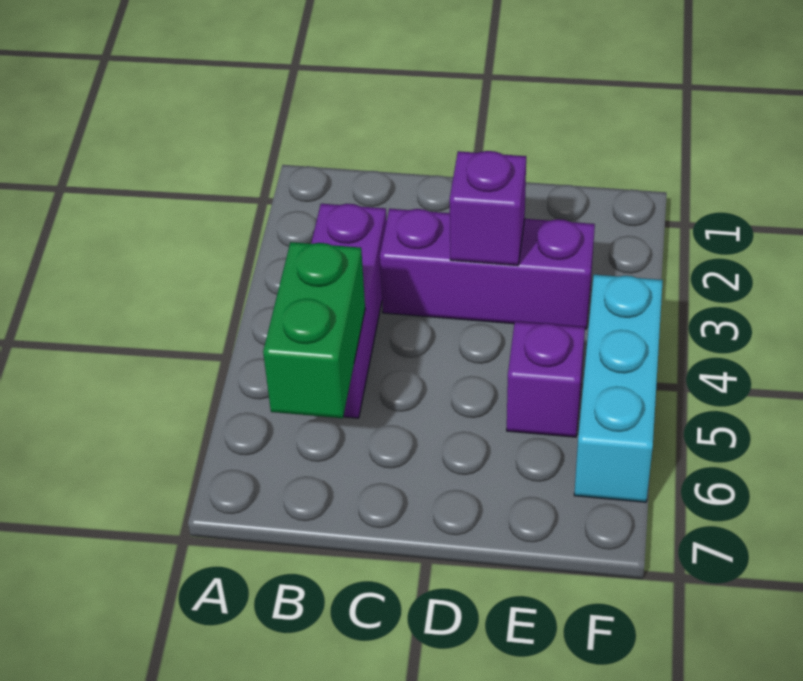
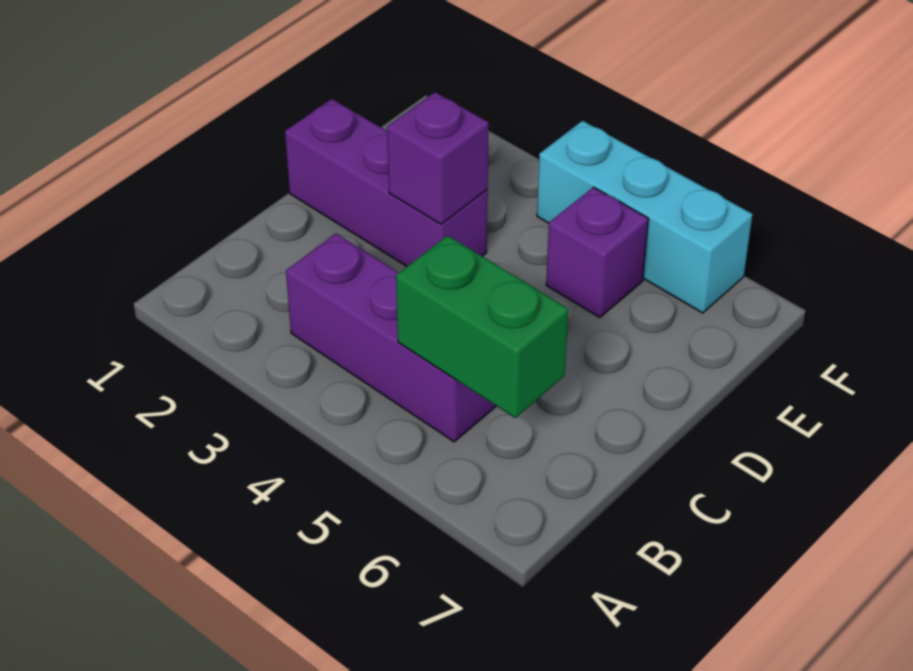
purple 1x3 brick [380,209,595,329] -> purple 1x3 brick turned to [285,99,488,266]

